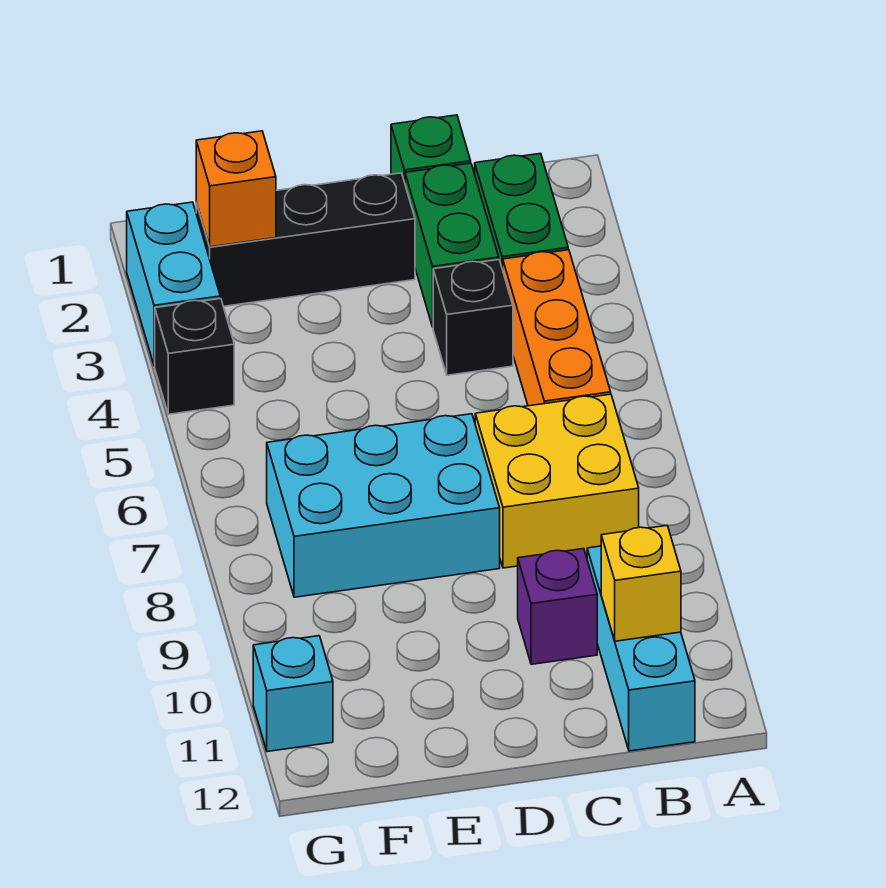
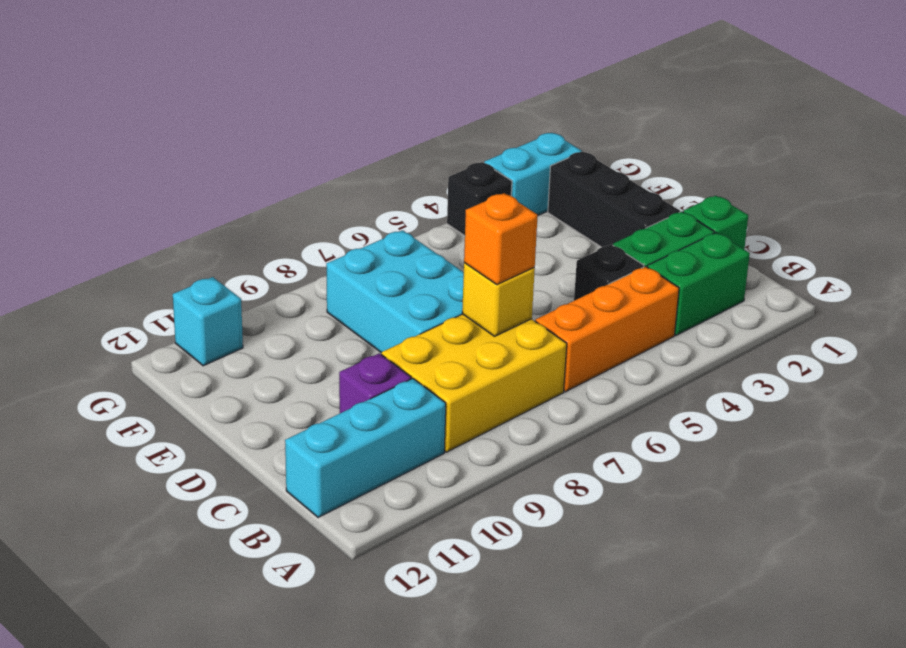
yellow 2x2 brick [475,394,639,568] -> yellow 2x3 brick [381,314,567,452]
yellow 1x1 brick [601,525,681,641] -> yellow 1x1 brick moved to [462,263,535,336]
orange 1x1 brick [196,131,276,247] -> orange 1x1 brick moved to [464,193,538,285]

